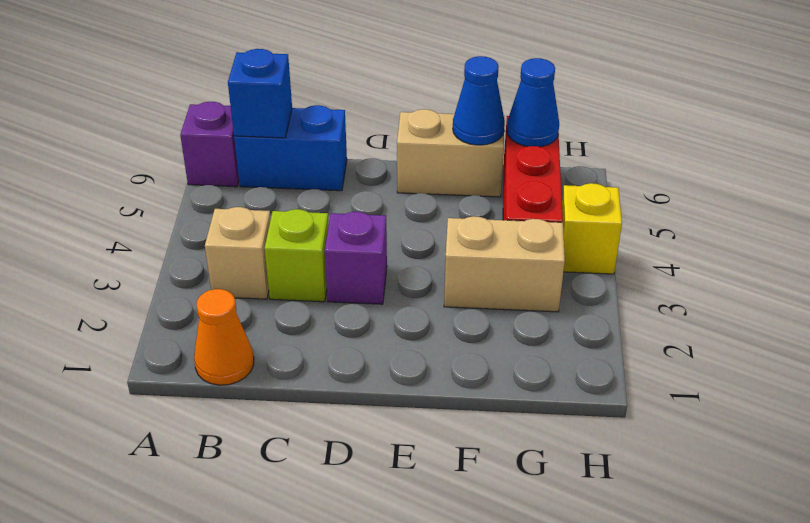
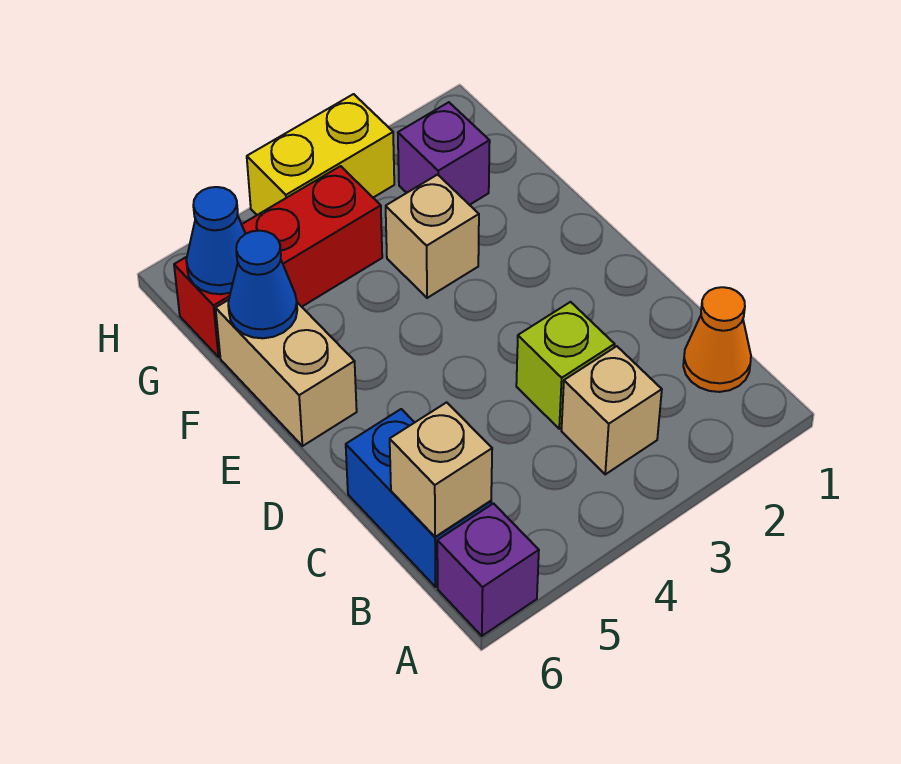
blue 1x1 brick [228,49,292,138] -> tan 1x1 brick [390,402,492,537]
purple 1x1 brick [325,212,387,304] -> purple 1x1 brick moved to [398,102,490,205]
tan 1x2 brick [444,216,565,312] -> tan 1x1 brick [386,175,479,298]
yellow 1x1 brick [562,183,622,274] -> yellow 1x2 brick [247,94,394,215]

